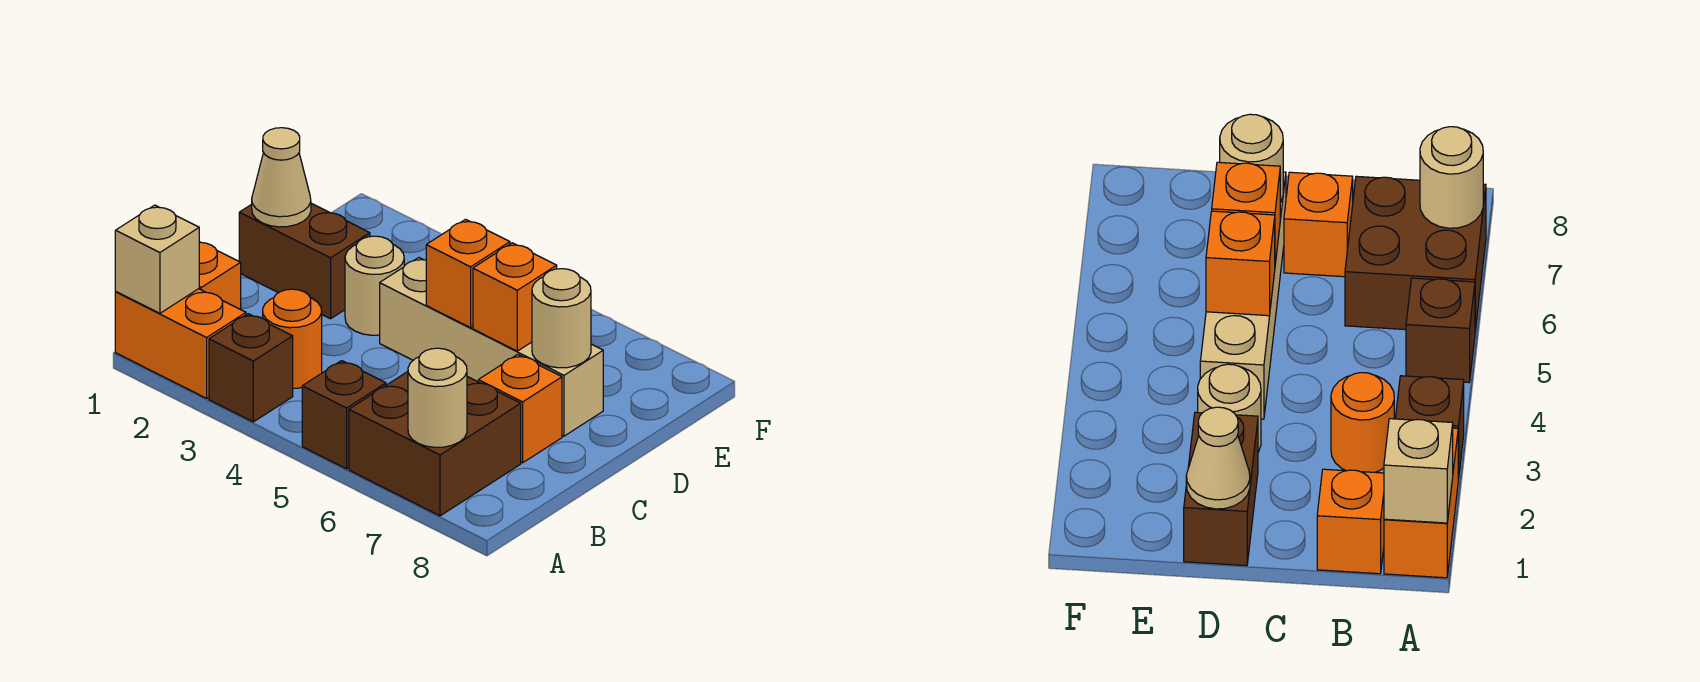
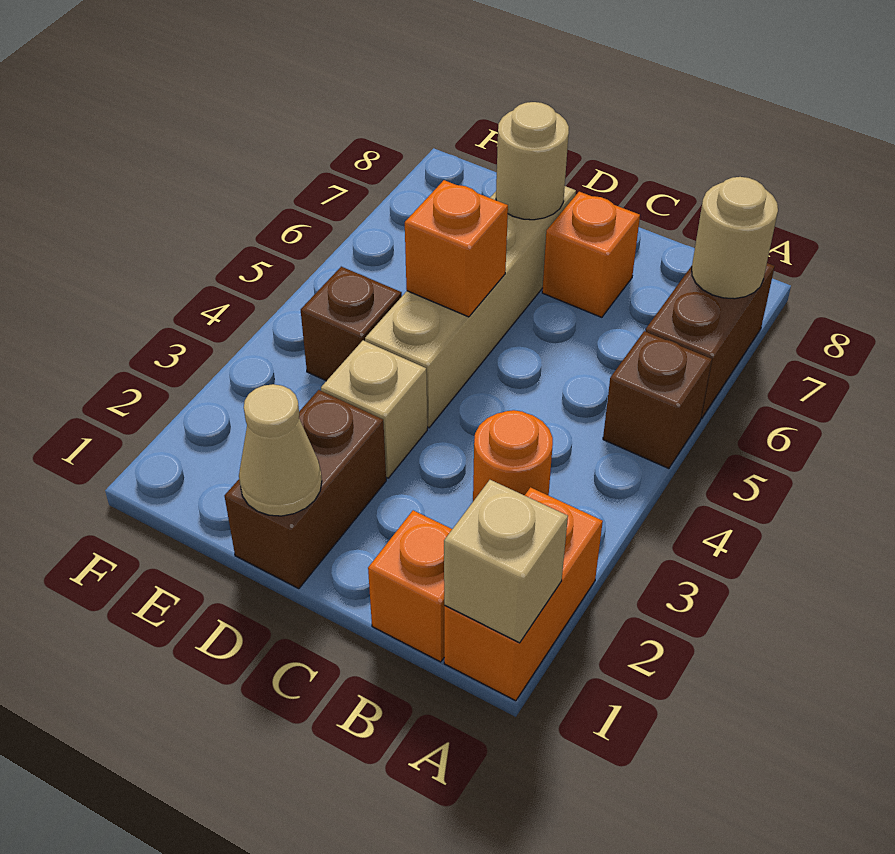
brown 1x1 brick [209,314,293,422] -> brown 1x1 brick moved to [301,267,402,381]
brown 2x2 brick [349,372,521,516] -> brown 1x2 brick [645,263,775,419]
tan 1x1 round brick [345,236,404,335] -> tan 1x1 brick [321,340,427,478]
orange 1x1 brick [473,243,557,351] -> none

